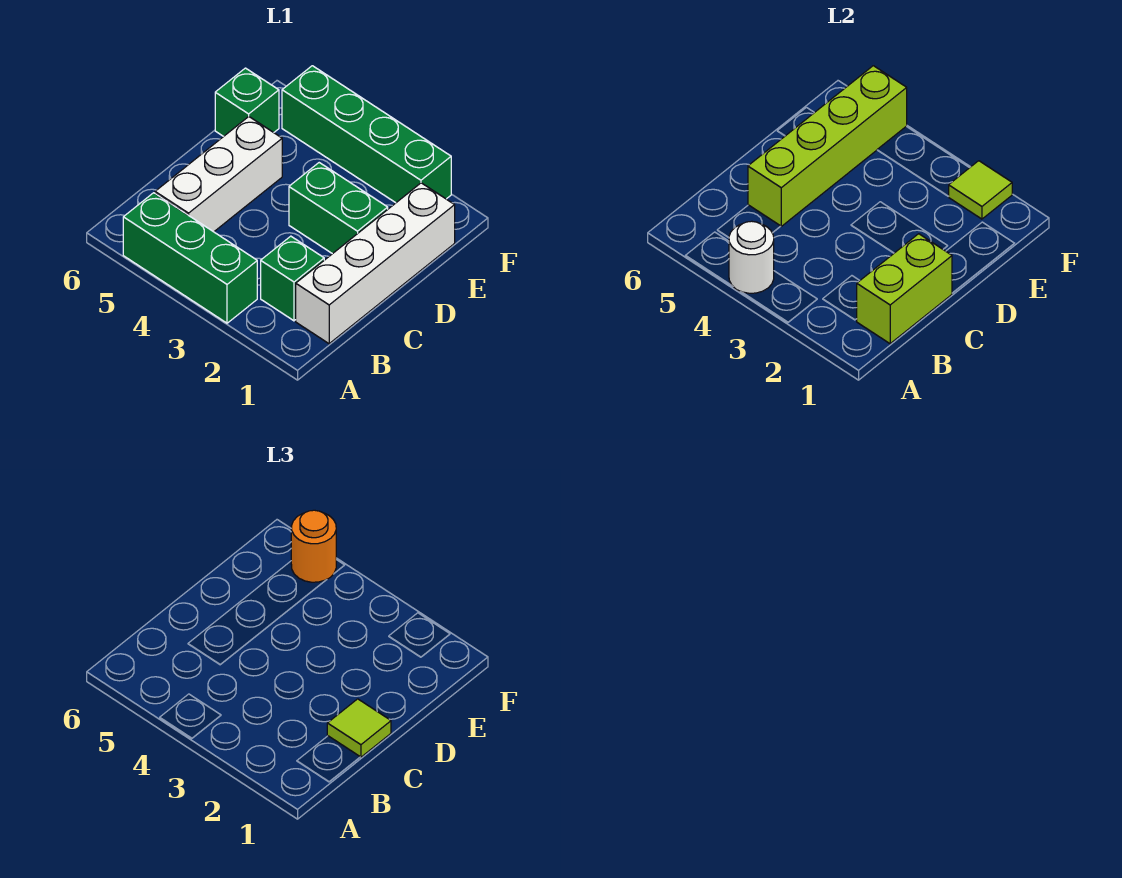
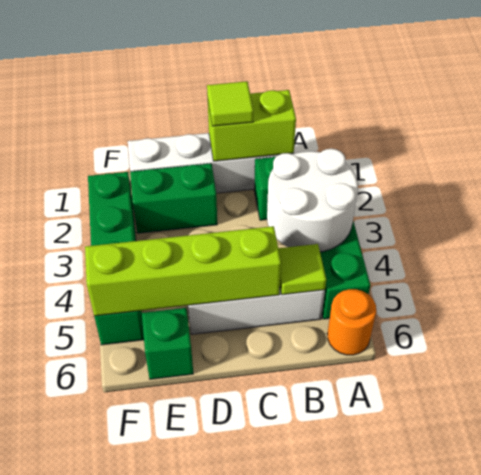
white 1x1 round brick [729,221,774,293] -> white 2x2 round brick [267,149,358,252]
green 1x2 brick [289,163,388,254] -> green 1x2 brick turned to [130,163,217,233]
lime 1x1 tile [948,161,1012,219] -> lime 1x1 tile moved to [278,244,326,295]
orange 1x1 round brick [291,510,336,582] -> orange 1x1 round brick moved to [327,289,376,355]

